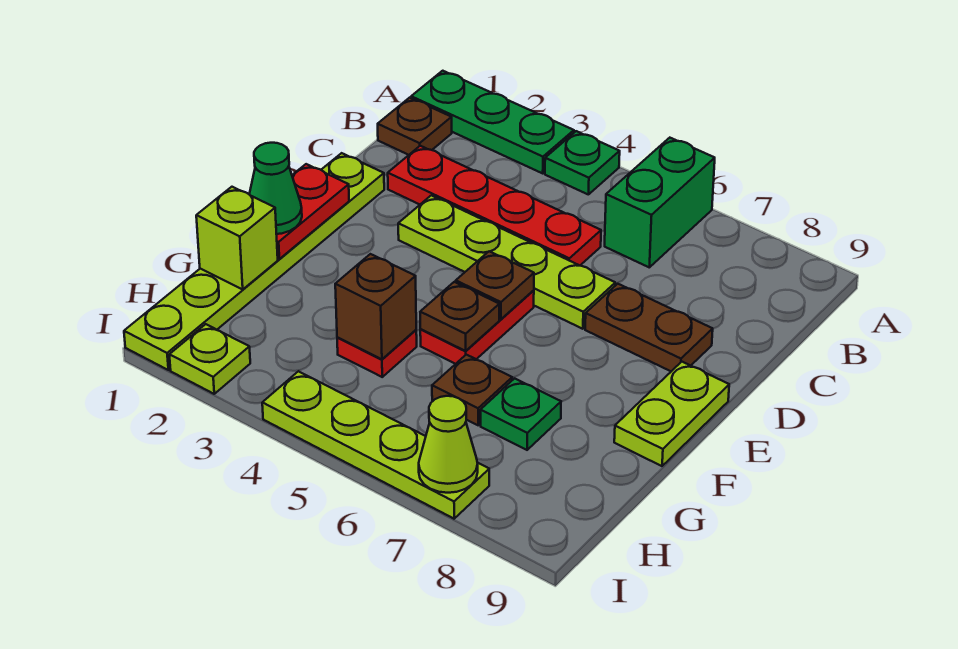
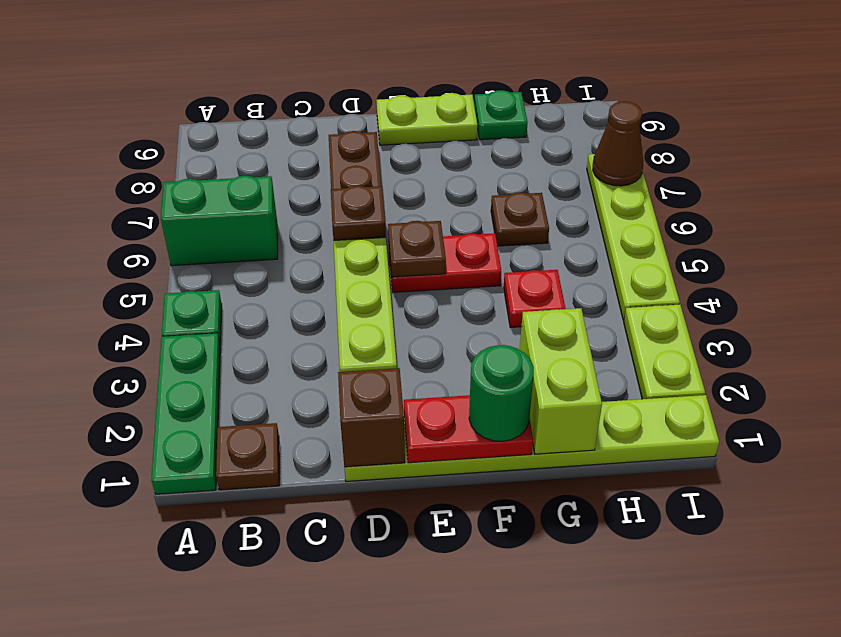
red 1x4 plate [388,146,601,266] -> none
green 1x1 cone [249,143,302,234] -> green 1x1 round brick [469,345,534,441]
brown 1x1 plate [420,282,499,351] -> brown 1x1 plate moved to [331,186,386,241]
lime 1x1 brick [196,187,278,289] -> lime 1x2 brick [520,308,602,454]
brown 1x1 brick [335,254,416,359] -> brown 1x1 brick moved to [338,368,405,467]
green 1x1 plate [481,378,561,450] -> green 1x1 plate moved to [474,90,528,140]
lime 1x1 plate [169,324,250,394] -> lime 1x2 plate [624,304,705,399]
lime 1x1 cone [419,396,478,493] -> brown 1x1 cone [593,101,643,186]

